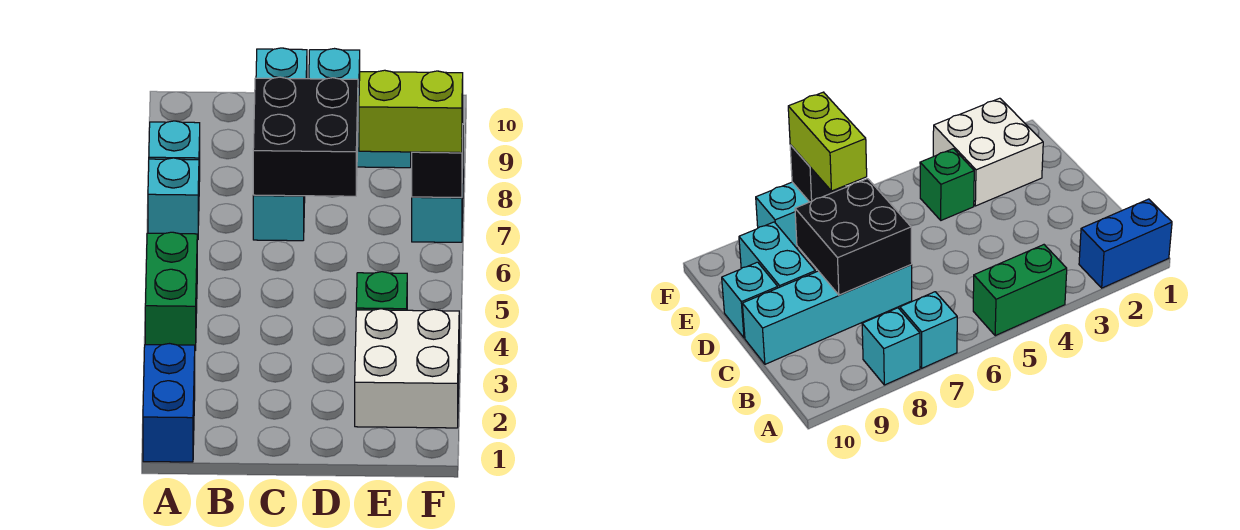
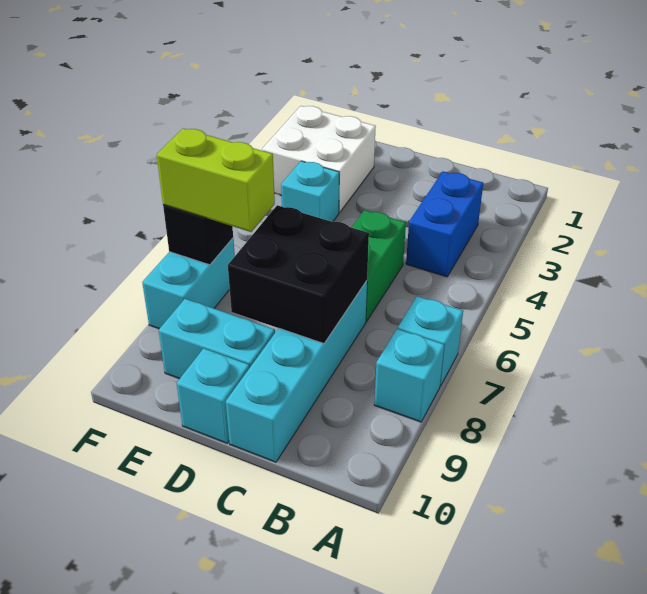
blue 1x2 brick [143,344,195,462] -> blue 1x2 brick moved to [406,172,483,277]
green 1x2 brick [145,232,197,350] -> green 1x2 brick moved to [352,210,406,322]
green 1x1 brick [356,272,407,310] -> cyan 1x1 brick [281,161,339,222]

